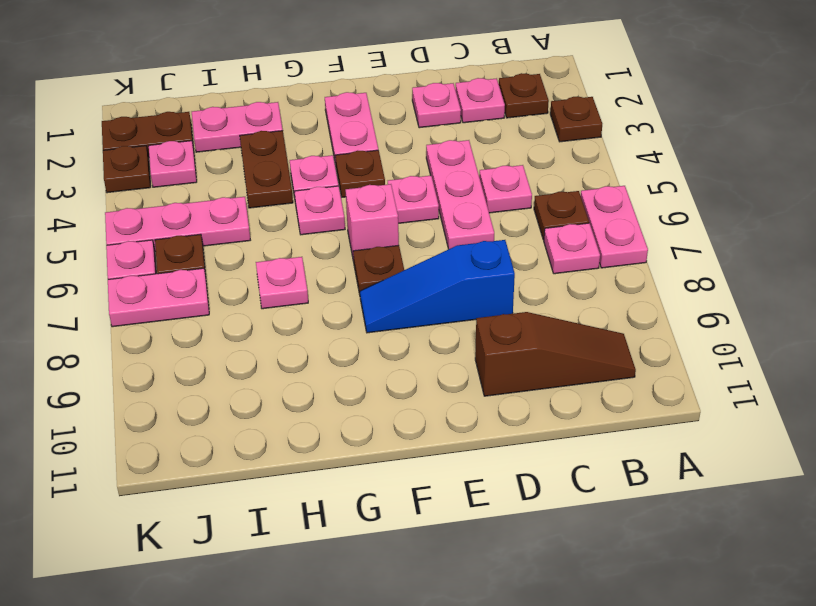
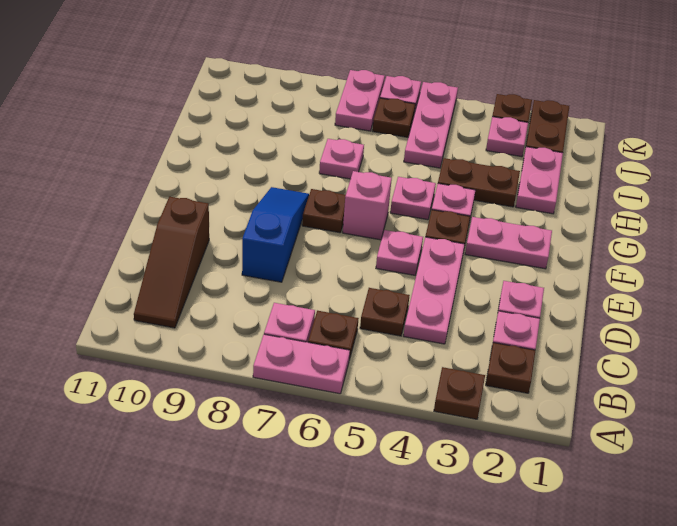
pink 1x1 plate [479,165,532,213] -> brown 1x1 plate [360,288,410,336]
pink 1x3 plate [426,140,494,249] -> pink 1x3 plate turned to [404,237,465,344]

